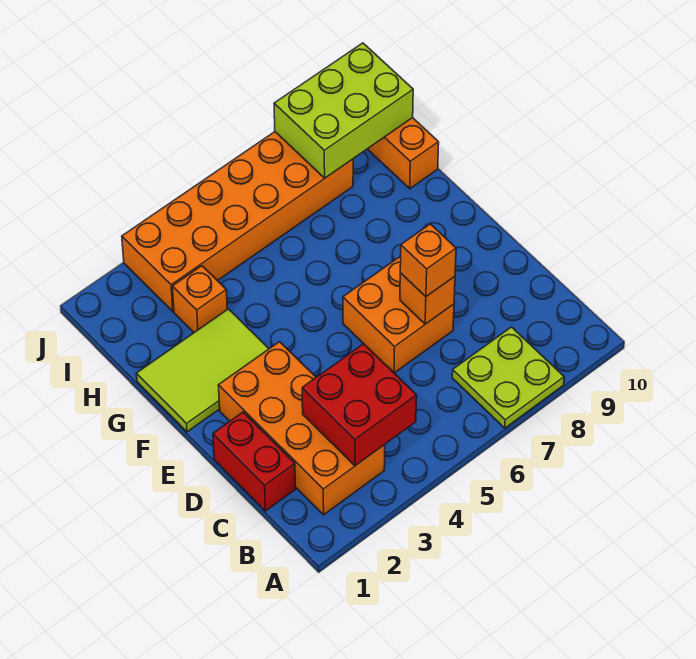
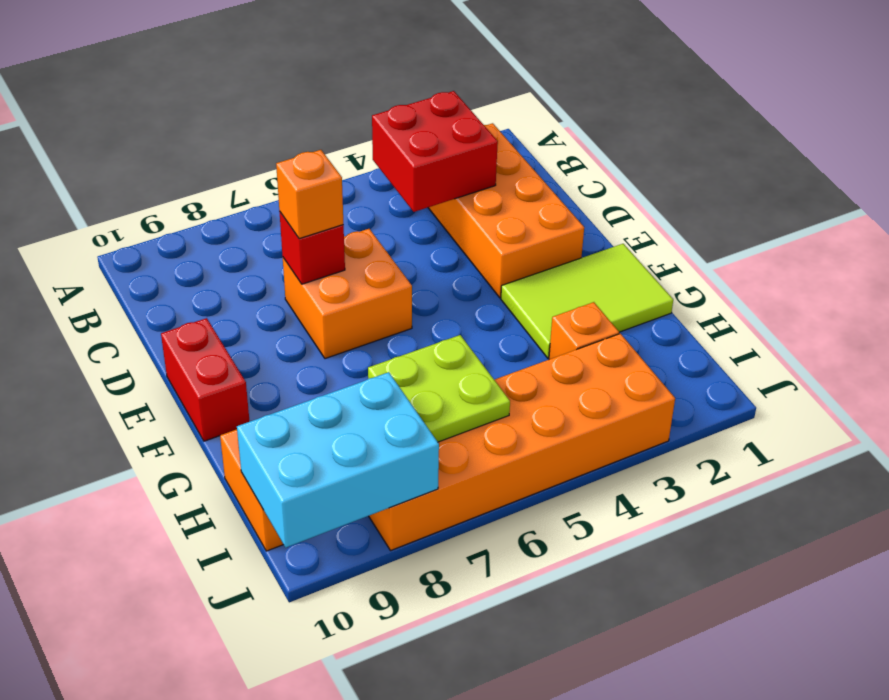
lime 2x2 plate [452,327,564,428] -> lime 2x2 plate moved to [368,335,510,442]
red 1x2 brick [213,412,295,511] -> red 1x2 brick moved to [161,318,250,441]
orange 1x1 brick [400,273,455,324] -> red 1x1 brick [279,211,345,284]
lime 2x3 brick [274,43,413,178] -> cyan 2x3 brick [237,372,439,548]

